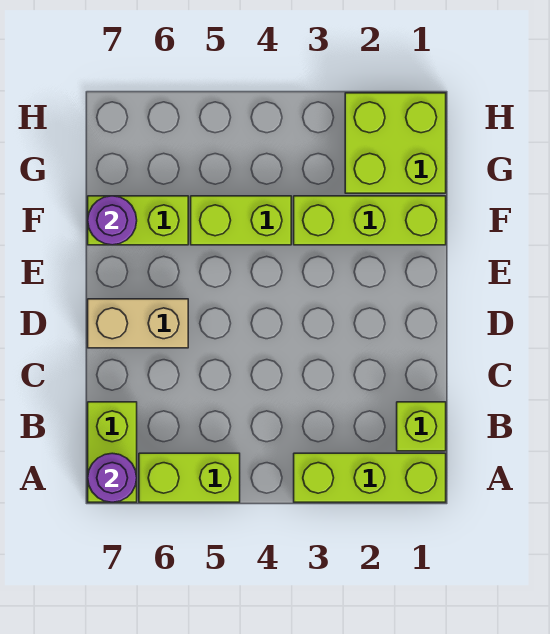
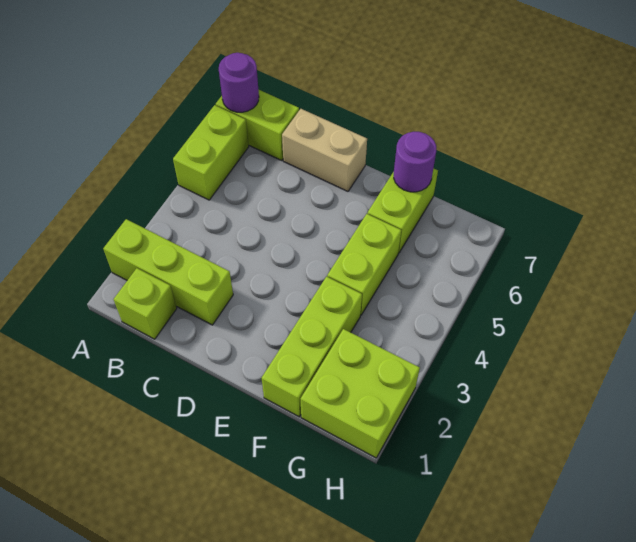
lime 1x3 brick [294,453,446,502] -> lime 1x3 brick turned to [103,219,233,325]
tan 1x2 brick [88,299,188,348] -> tan 1x2 brick turned to [282,109,367,191]

